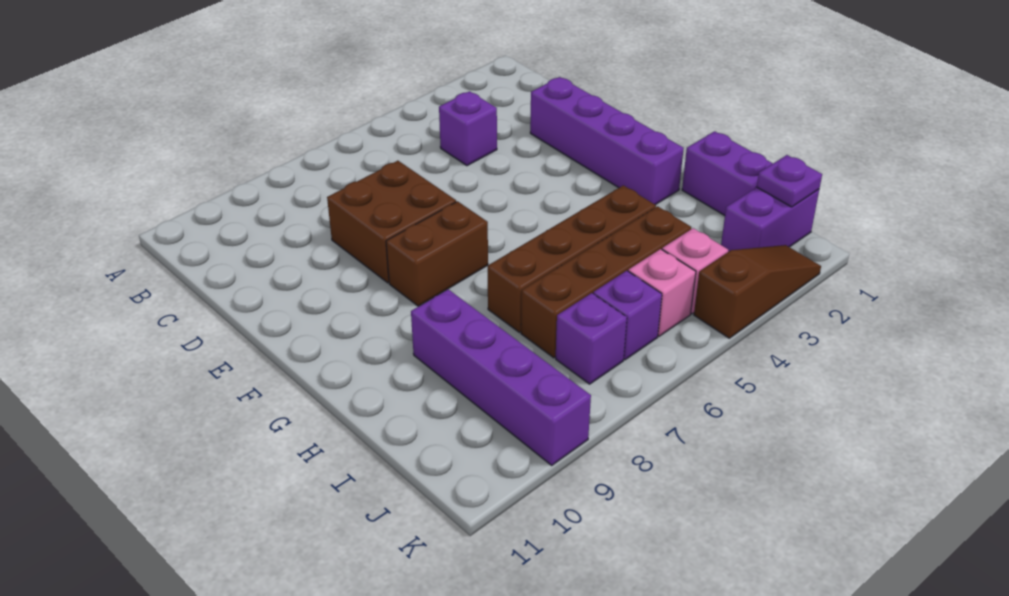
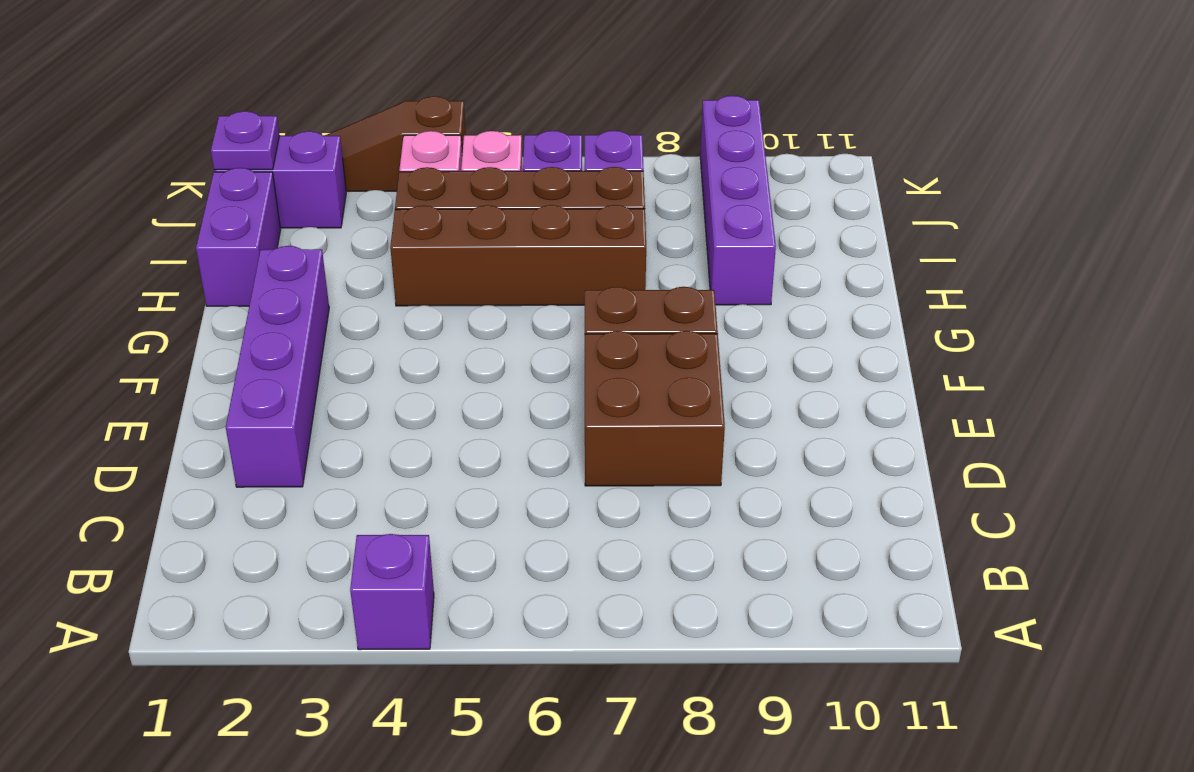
purple 1x1 brick [439,91,497,166] -> purple 1x1 brick moved to [350,534,434,650]

